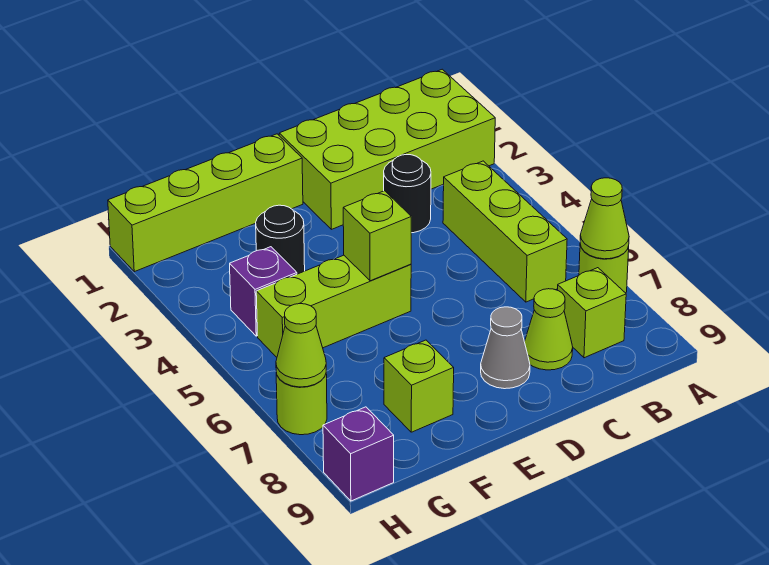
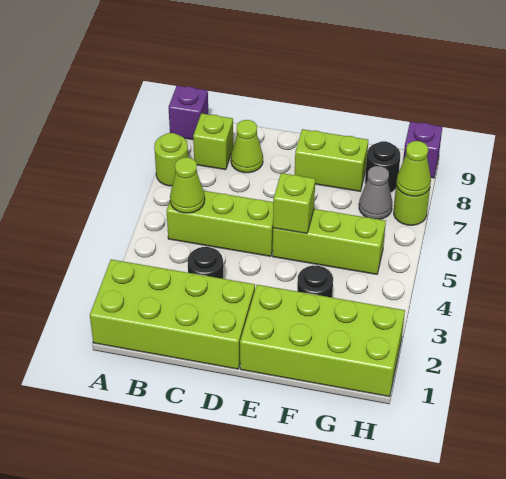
lime 1x1 cone [580,178,629,259] -> lime 1x1 cone moved to [170,157,205,213]
lime 1x3 brick [443,161,567,302] -> lime 1x3 brick turned to [167,191,273,256]
grey 1x1 cone [481,307,530,389] -> grey 1x1 cone moved to [359,166,392,219]
lime 1x4 brick [108,134,303,272] -> lime 2x4 brick [240,285,405,397]
lime 1x1 brick [384,340,454,432] -> lime 1x2 brick [295,129,368,191]
purple 1x1 brick [230,247,297,336] -> purple 1x1 brick moved to [168,86,208,140]
none -> black 1x1 round brick [365,141,400,192]

